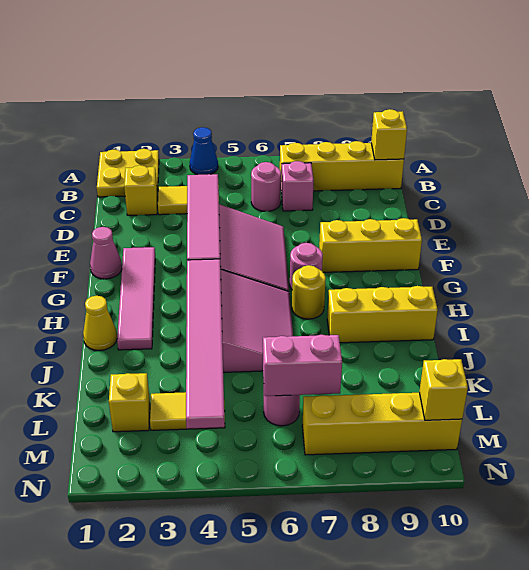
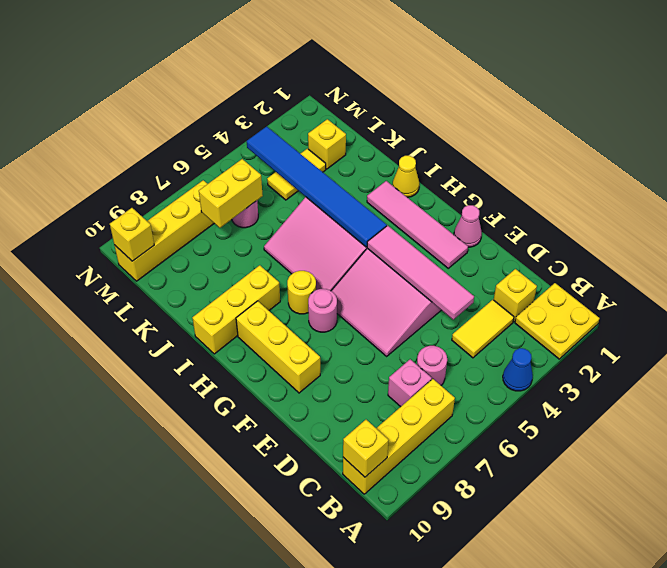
yellow 1x3 brick [319,218,422,272] -> yellow 1x3 brick turned to [236,301,320,393]
pink 1x6 tile [186,259,225,429] -> blue 1x6 tile [247,126,387,247]
pink 1x2 brick [263,335,342,396] -> yellow 1x2 brick [199,159,263,228]

